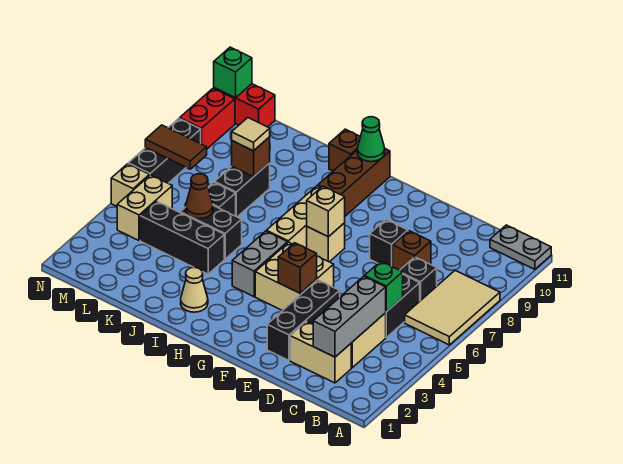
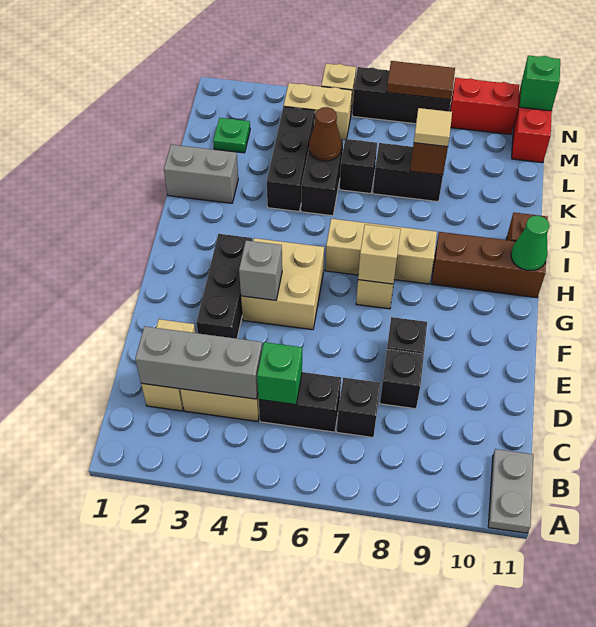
tan 2x3 tile [405,271,500,345] -> none
brown 1x1 brick [393,231,431,270] -> black 1x1 brick [380,349,424,409]
black 1x3 brick [267,280,340,360] -> black 1x3 brick turned to [196,234,252,339]
brown 1x1 brick [278,243,317,293] -> grey 1x1 brick [239,241,282,300]
grey 1x2 brick [232,231,288,297] -> grey 1x2 brick moved to [164,145,238,203]
tan 1x1 cone [181,268,208,312] -> none
none -> green 1x1 plate [213,118,250,153]
brown 1x2 tile [145,125,207,169] -> brown 1x2 tile turned to [387,61,455,100]

